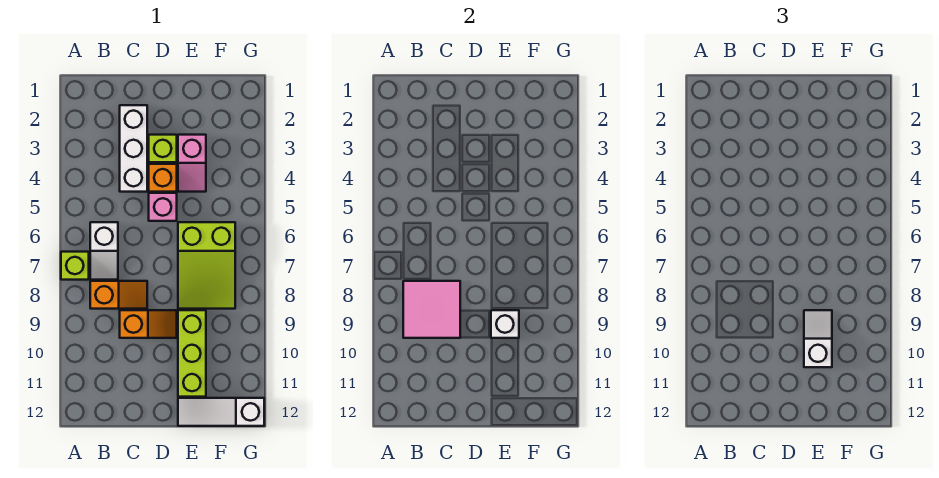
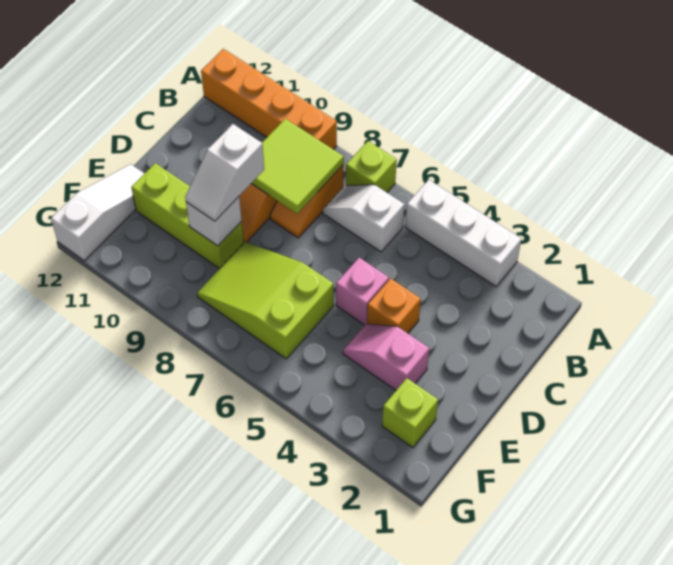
none -> orange 1x4 brick [201,49,337,150]
pink 2x2 tile [403,281,460,338] -> lime 2x2 tile [251,119,344,214]
white 1x3 brick [120,105,147,192] -> white 1x3 brick moved to [405,180,521,286]
lime 1x1 brick [149,135,177,162] -> lime 1x1 brick moved to [382,378,438,448]
white 1x2 slope [804,310,832,367] -> white 1x2 slope turned to [185,124,264,221]

